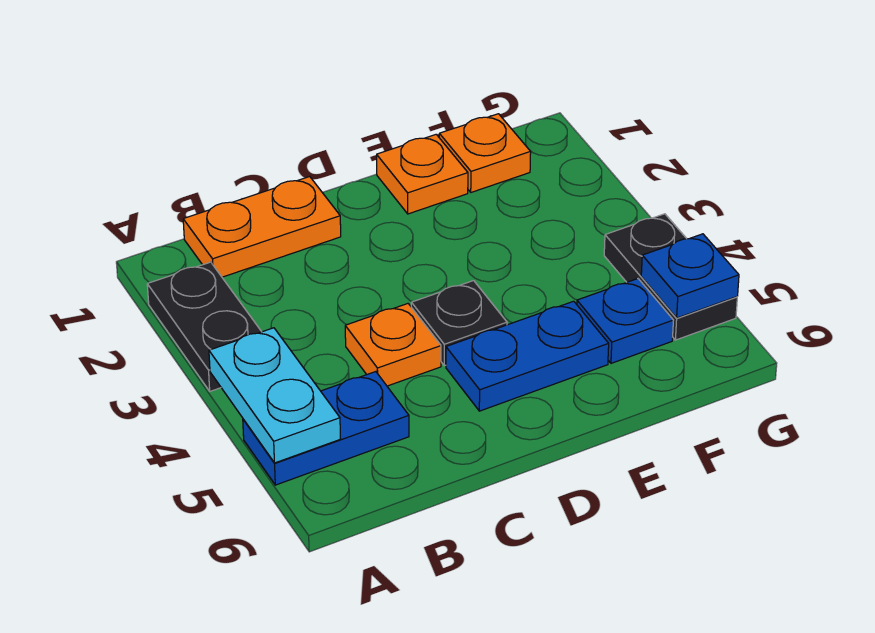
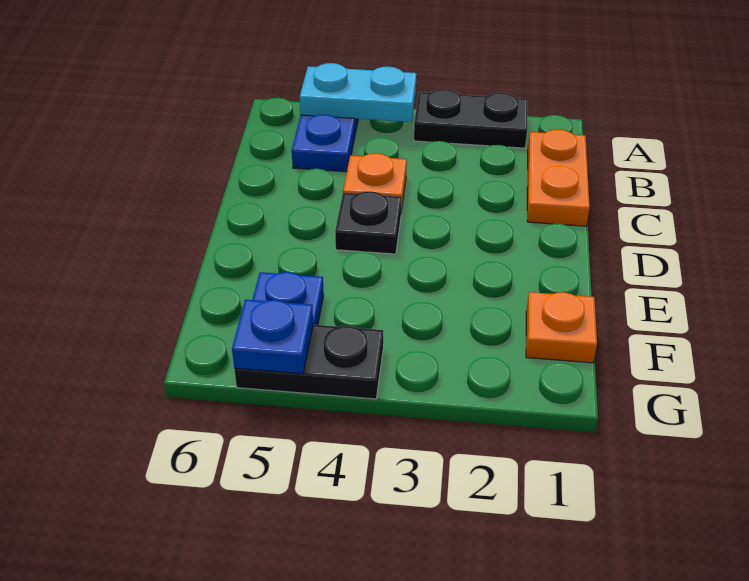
blue 1x2 plate [446,301,609,411] -> none
orange 1x1 plate [377,134,468,214] -> none

